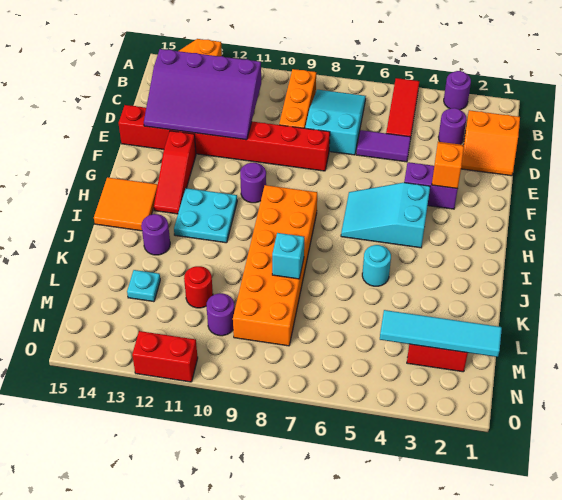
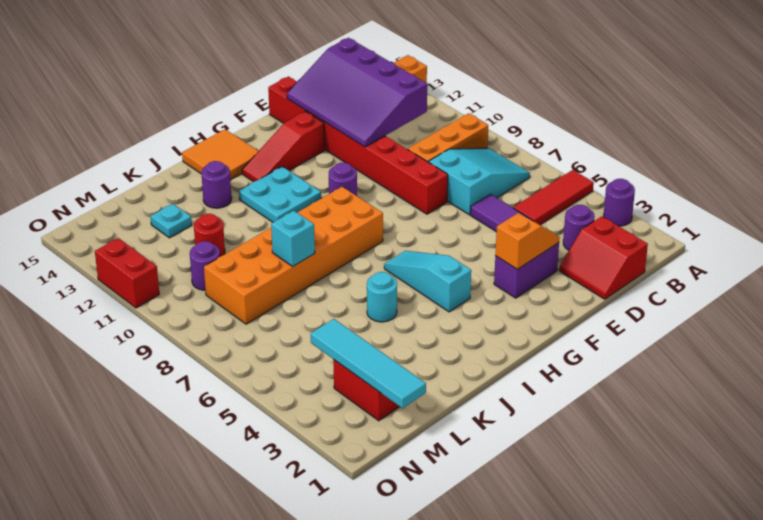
orange 2x2 slope [461,110,520,176] -> red 2x2 slope [559,216,648,299]
purple 1x2 brick [404,162,458,209] -> purple 1x2 brick turned to [494,243,559,298]
cyan 2x3 slope [341,183,430,248] -> cyan 1x3 slope [384,251,471,312]

